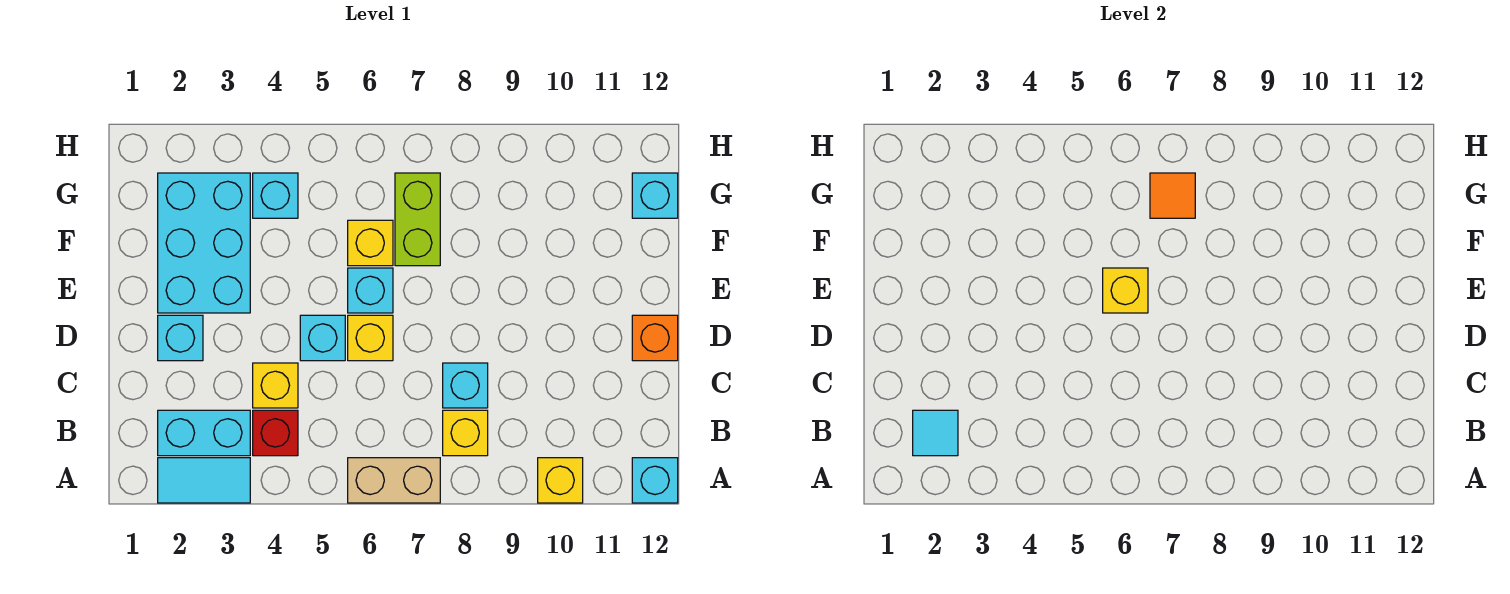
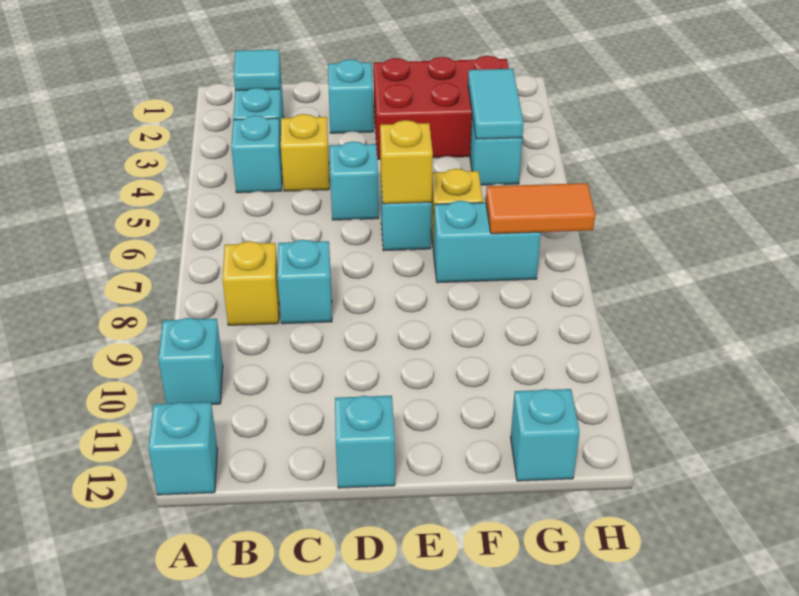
cyan 1x2 tile [158,458,250,503] -> cyan 1x2 tile moved to [468,69,524,139]
tan 1x2 brick [348,458,440,503] -> none
yellow 1x1 brick [538,458,583,503] -> cyan 1x1 brick [158,318,223,404]
red 1x1 brick [253,410,298,456] -> cyan 1x1 brick [231,116,282,193]
yellow 1x1 brick [348,315,393,361] -> none
orange 1x1 brick [632,315,678,361] -> cyan 1x1 brick [335,396,395,488]
cyan 2x3 brick [158,173,250,313] -> red 2x3 brick [373,56,509,159]
lime 1x2 brick [395,173,440,266] -> cyan 1x2 brick [433,201,541,283]
orange 1x1 tile [1150,173,1195,218] -> orange 1x2 tile [486,183,595,234]

